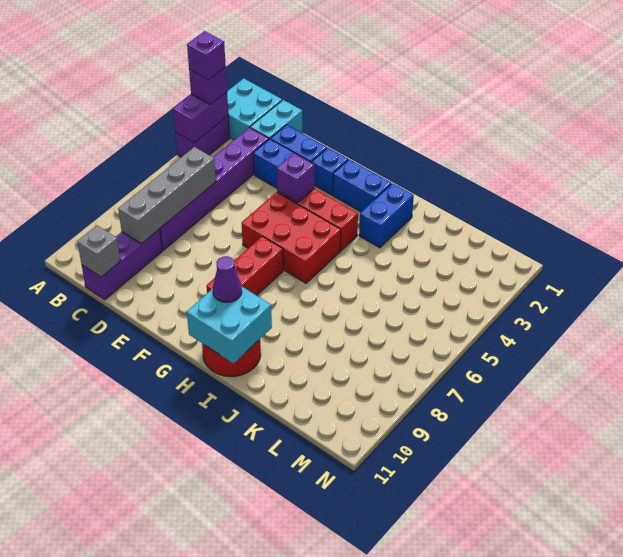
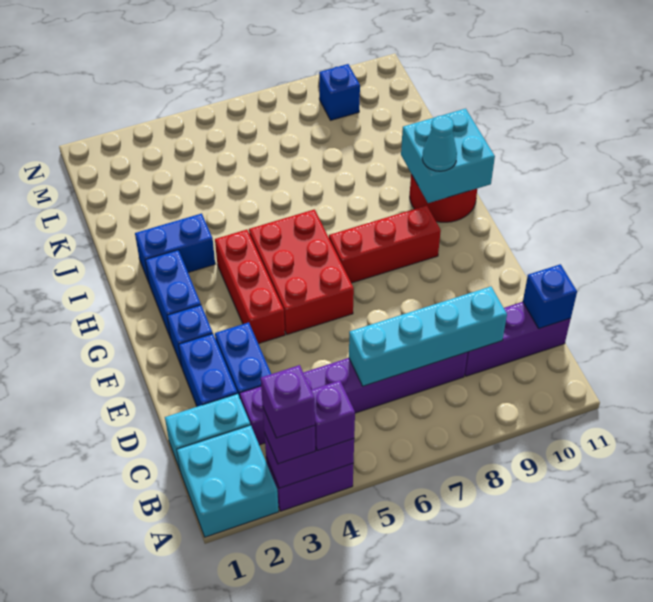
grey 1x4 brick [118,147,216,244] -> cyan 1x4 brick [349,287,507,386]
grey 1x1 brick [77,225,120,277] -> blue 1x1 brick [523,264,577,329]
purple 1x1 brick [277,153,314,203] -> purple 1x1 brick moved to [311,380,355,451]
purple 1x1 cone [213,256,242,302] -> cyan 1x1 cone [422,116,457,171]
none -> blue 1x1 brick [319,64,360,120]

